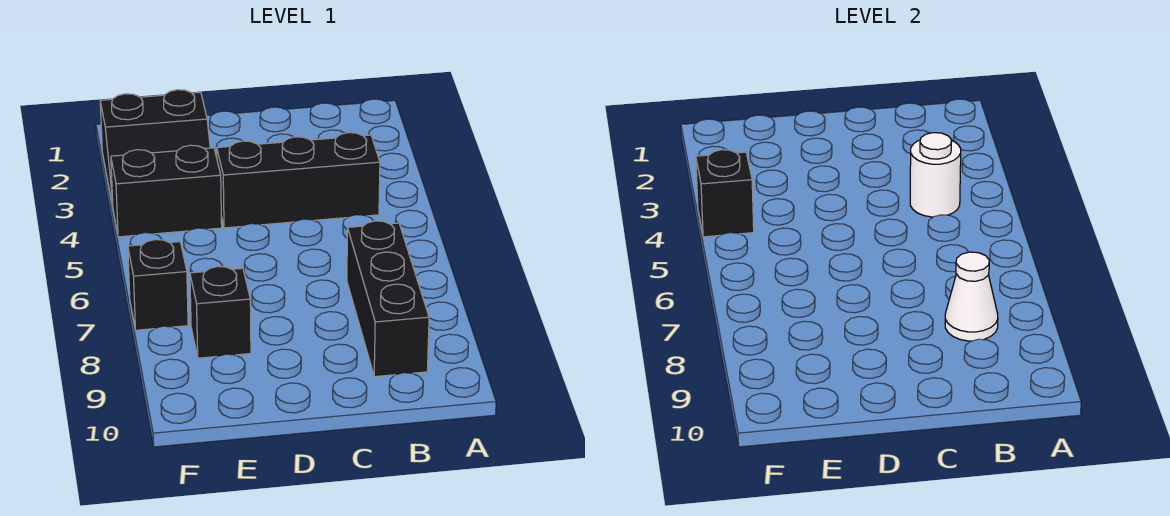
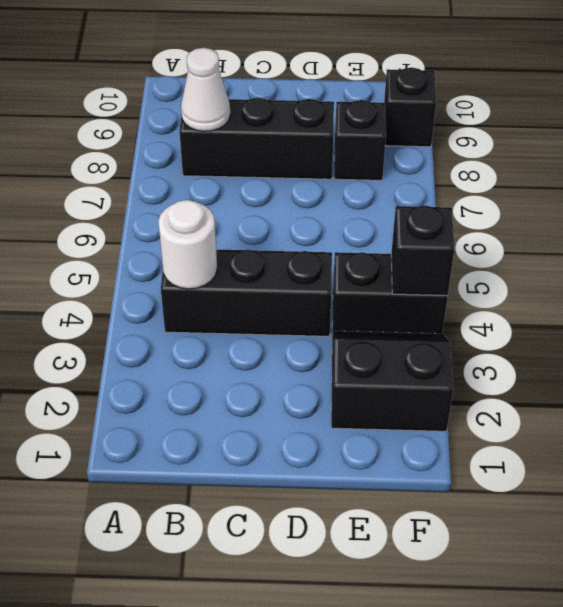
black 1x3 brick [347,221,429,377] -> black 1x3 brick turned to [179,98,334,179]
black 1x1 brick [128,240,188,330] -> black 1x1 brick moved to [384,67,436,147]

